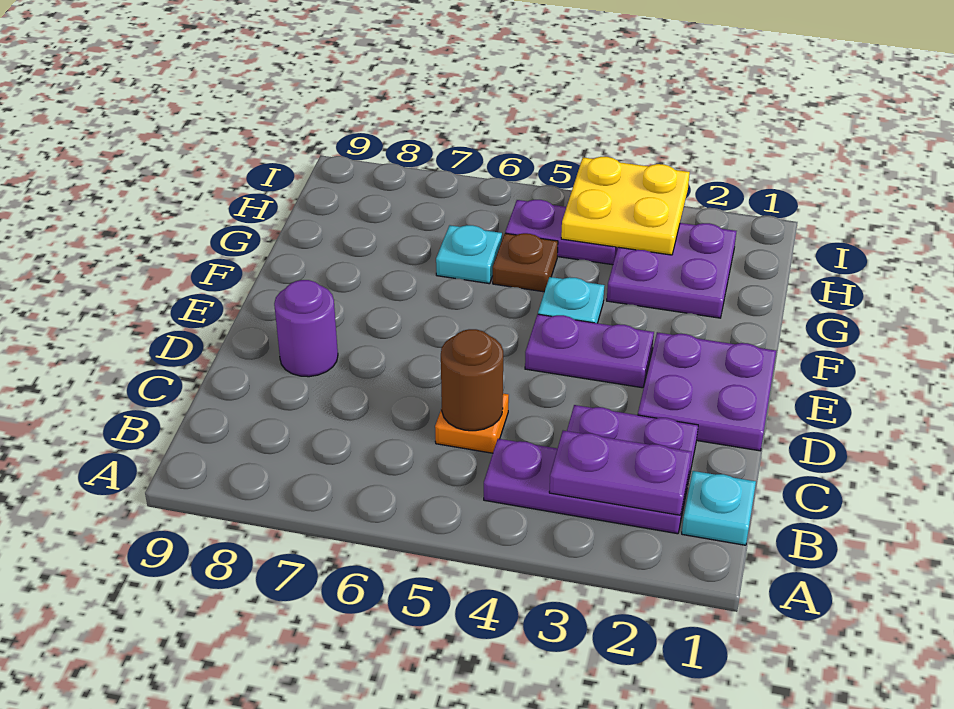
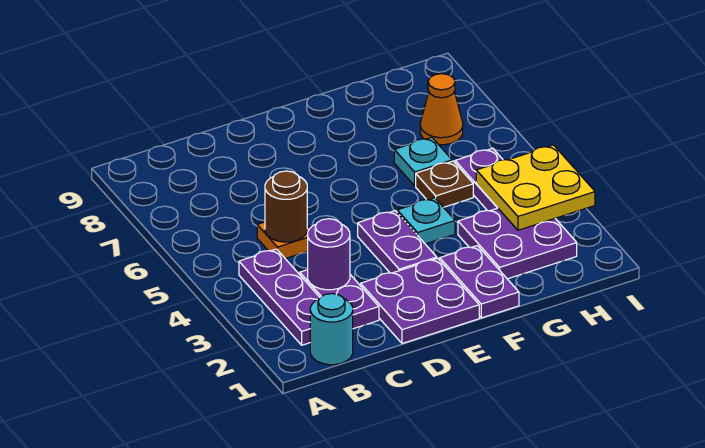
cyan 1x1 plate [682,471,756,545] -> cyan 1x1 round brick [310,294,353,365]
purple 1x2 plate [549,431,691,515] -> purple 1x2 plate moved to [440,246,519,318]
purple 1x1 round brick [274,280,338,377] -> purple 1x1 round brick moved to [308,219,350,290]
none -> orange 1x1 cone [420,74,463,145]

